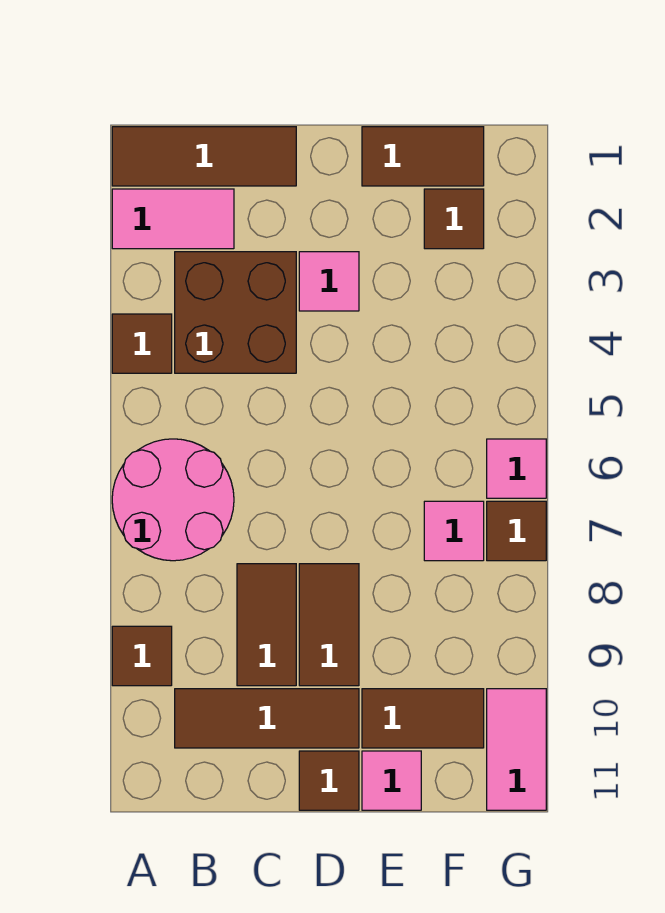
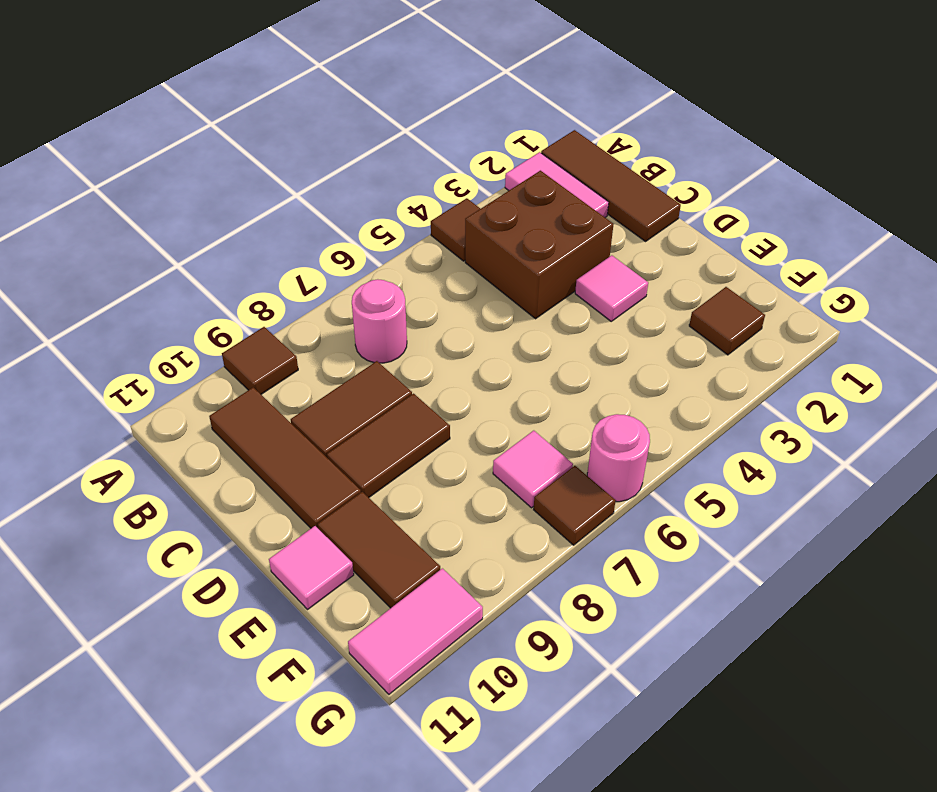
pink 2x2 round brick [112,439,234,561] -> pink 1x1 round brick [352,279,407,363]
brown 1x1 tile [299,751,359,810] -> none
brown 1x2 tile [362,127,484,186] -> none
pink 1x1 tile [487,439,546,498] -> pink 1x1 round brick [587,414,650,502]

